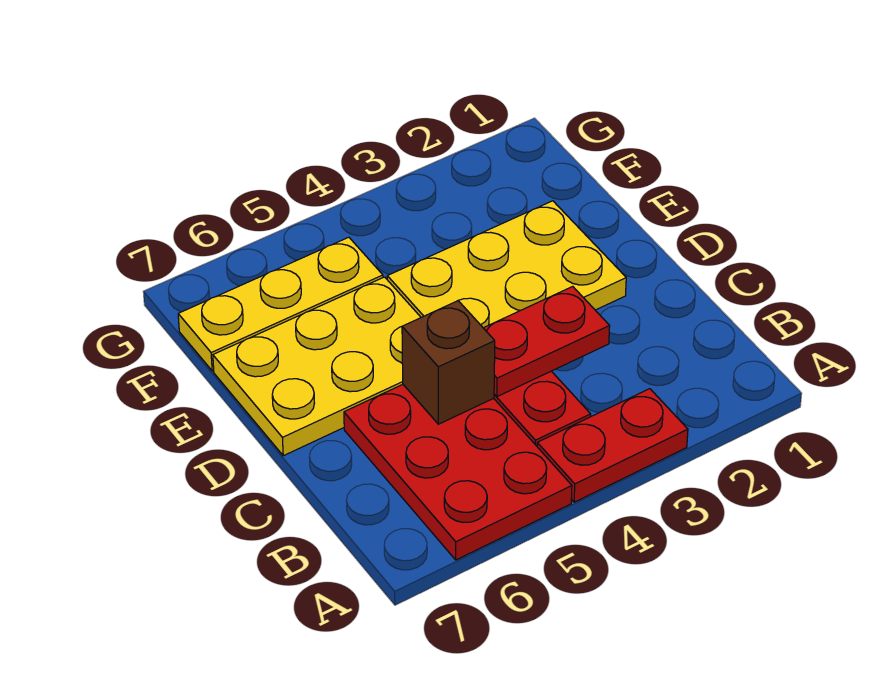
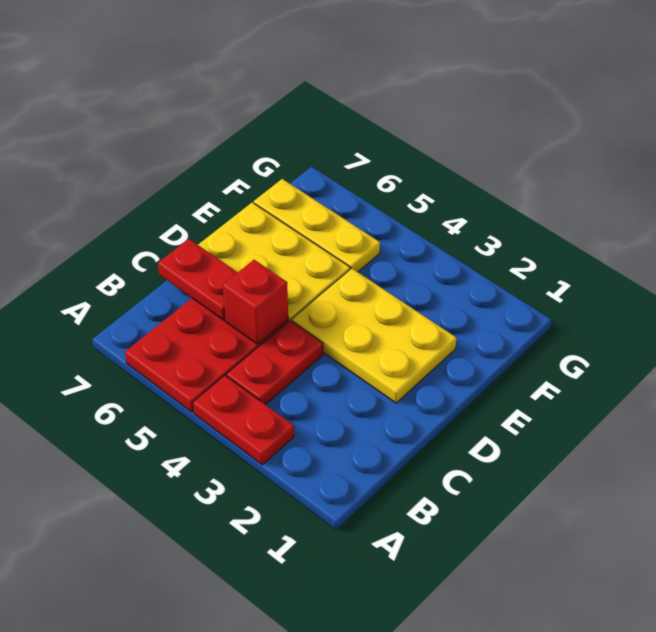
red 1x2 plate [484,286,610,397] -> red 1x2 plate moved to [158,239,238,320]
brown 1x1 brick [402,301,495,424] -> red 1x1 brick [223,260,288,344]

